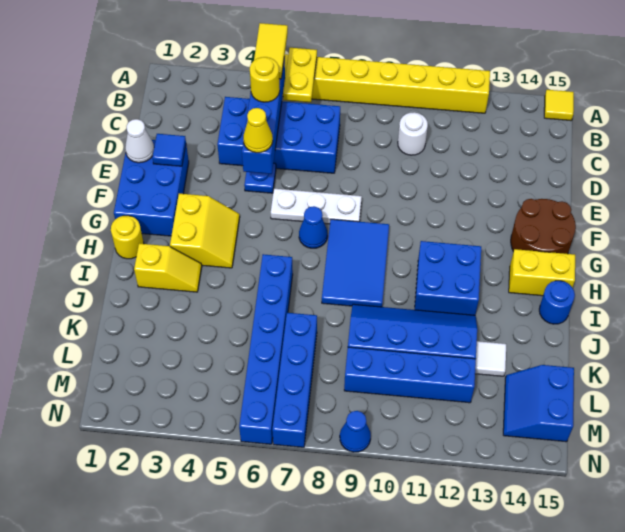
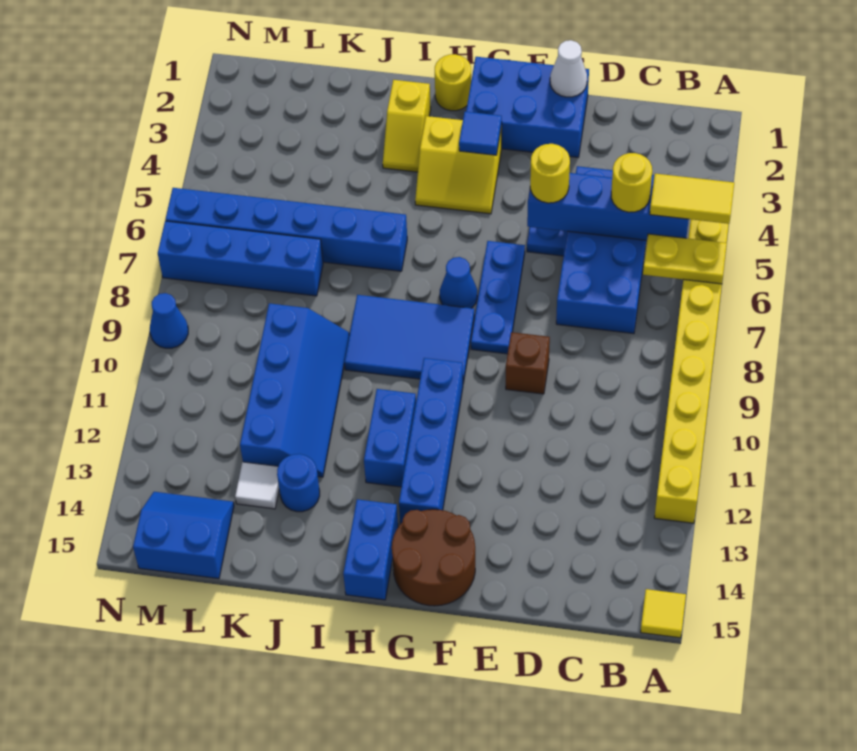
white 1x1 round brick [398,112,428,155] -> none
blue 1x1 tile [152,134,186,166] -> blue 1x1 tile moved to [459,112,502,155]
yellow 1x1 cone [243,108,273,153] -> yellow 1x1 round brick [530,144,570,203]
none -> brown 1x1 brick [506,332,550,394]
white 1x3 plate [271,189,362,224] -> blue 1x3 plate [471,241,525,354]
blue 2x2 brick [415,241,481,315] -> blue 1x2 brick [364,389,416,487]
yellow 1x2 brick [509,249,575,296] -> blue 1x2 brick [343,499,398,600]
blue 1x1 round brick [539,281,575,324] -> blue 1x1 round brick moved to [277,454,320,512]
blue 1x4 brick [344,347,476,403] -> blue 1x4 brick moved to [399,358,463,524]

